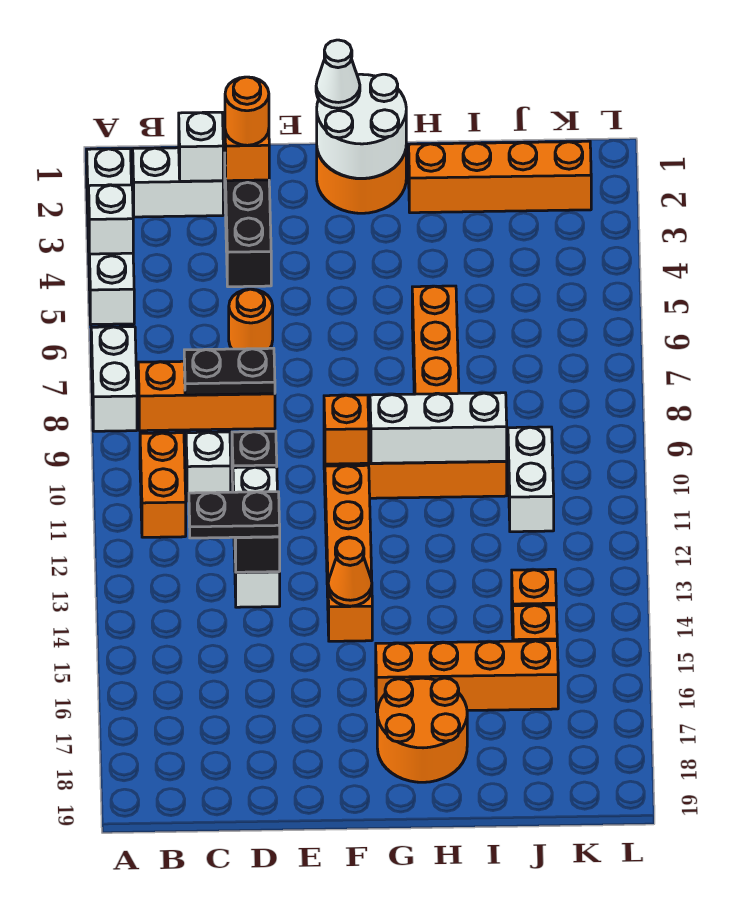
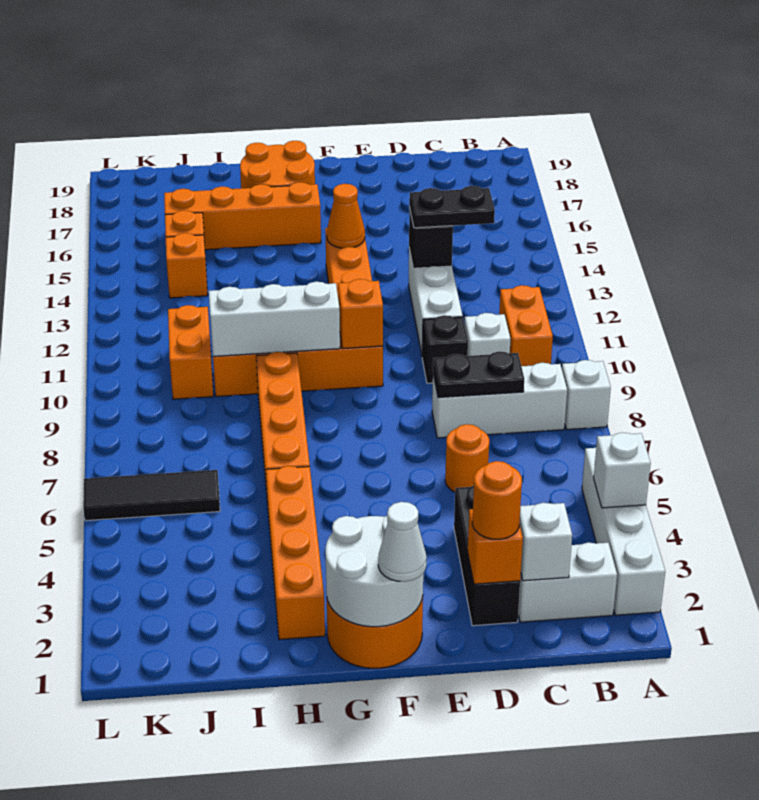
white 1x2 brick [91,327,137,431] -> white 1x1 brick [562,360,611,430]
orange 1x3 brick [138,361,275,431] -> white 1x3 brick [432,363,567,438]
orange 1x4 brick [409,141,591,213] -> orange 1x4 brick turned to [266,466,325,640]
none -> black 1x3 tile [83,470,220,521]
white 1x2 brick [508,427,554,532] -> orange 1x2 brick [168,305,213,399]

